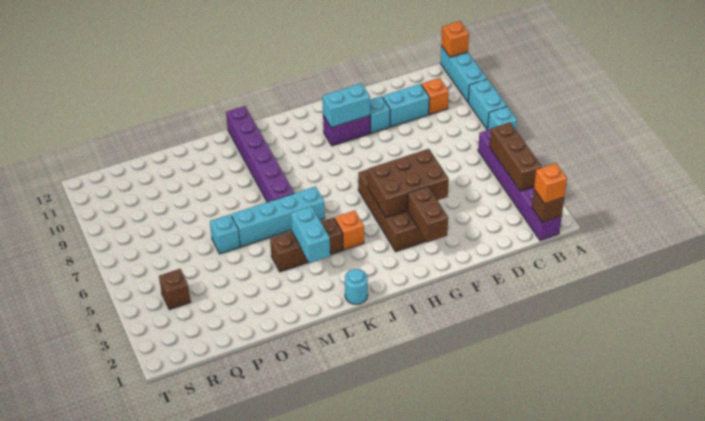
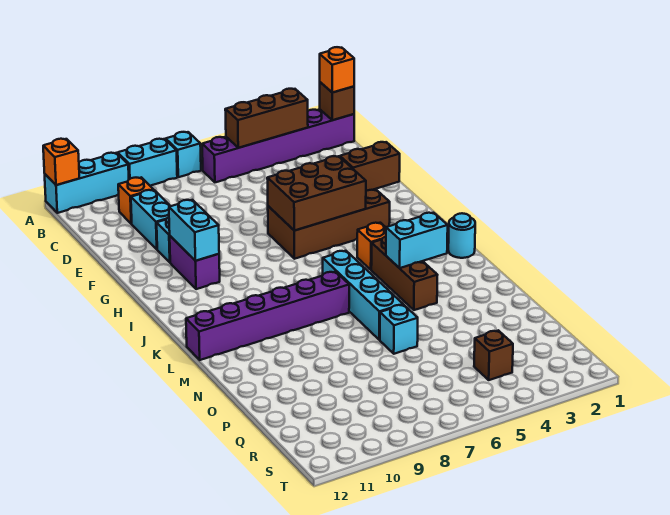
brown 2x3 brick [368,149,449,218] -> brown 2x3 brick turned to [267,156,366,231]

